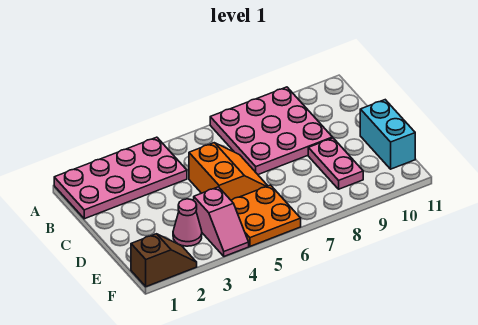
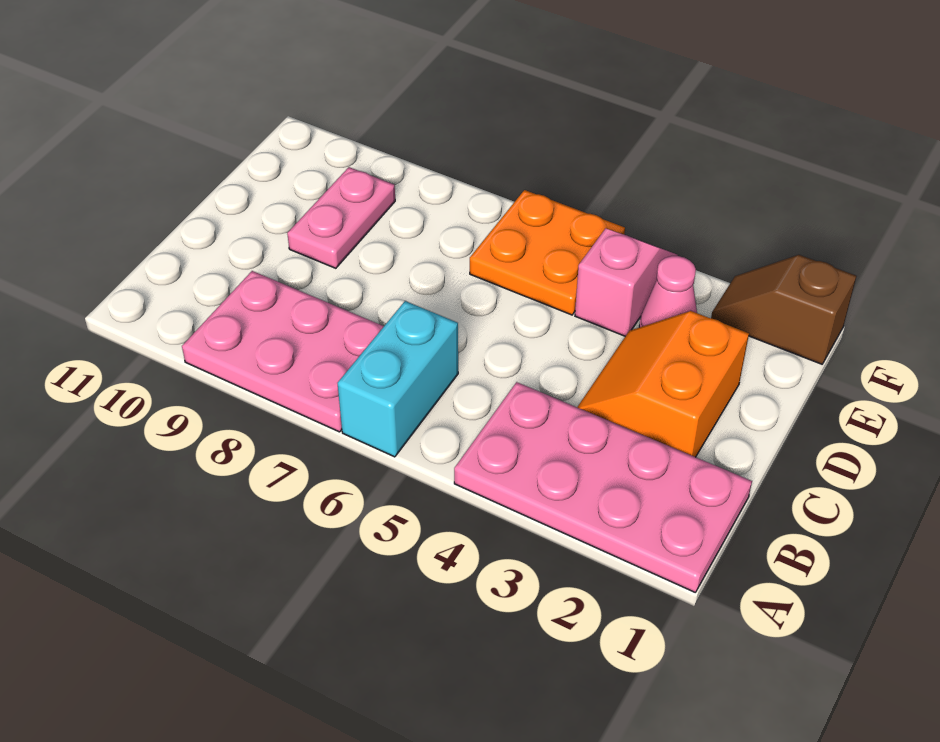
pink 3x3 plate [210,87,332,175] -> pink 2x3 plate [182,271,384,432]
orange 2x2 slope [189,143,268,200] -> orange 2x2 slope moved to [577,311,749,457]
cyan 1x2 brick [360,100,415,169] -> cyan 1x2 brick moved to [338,301,458,457]

